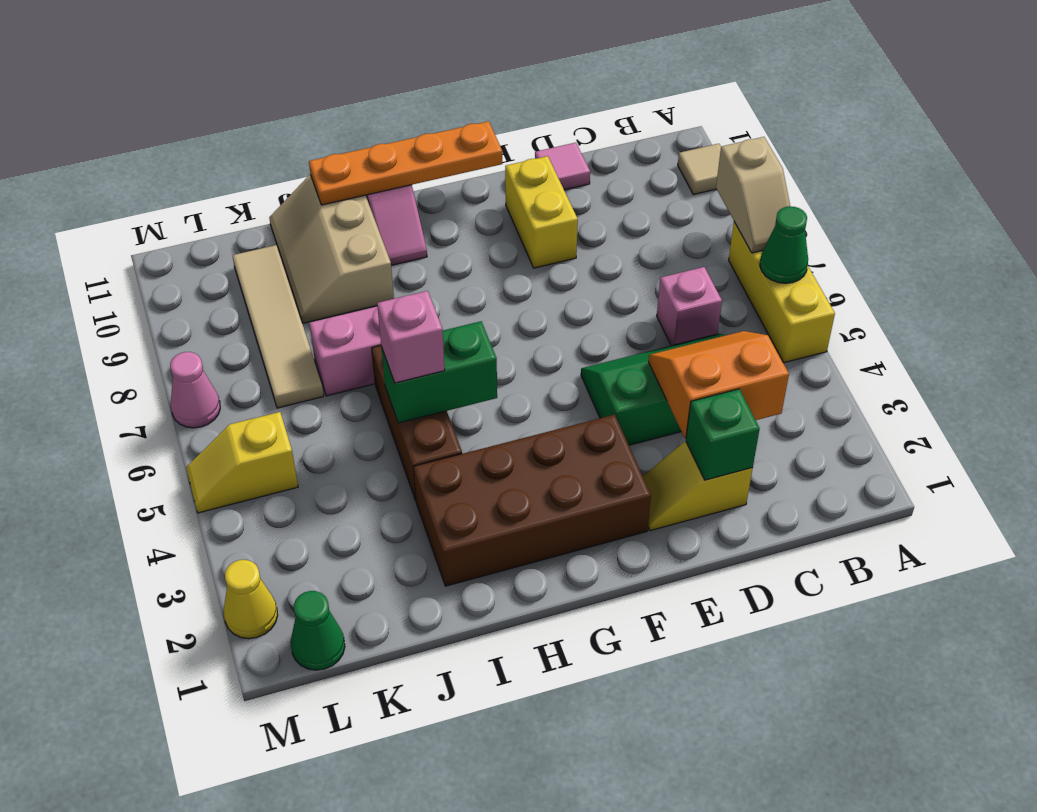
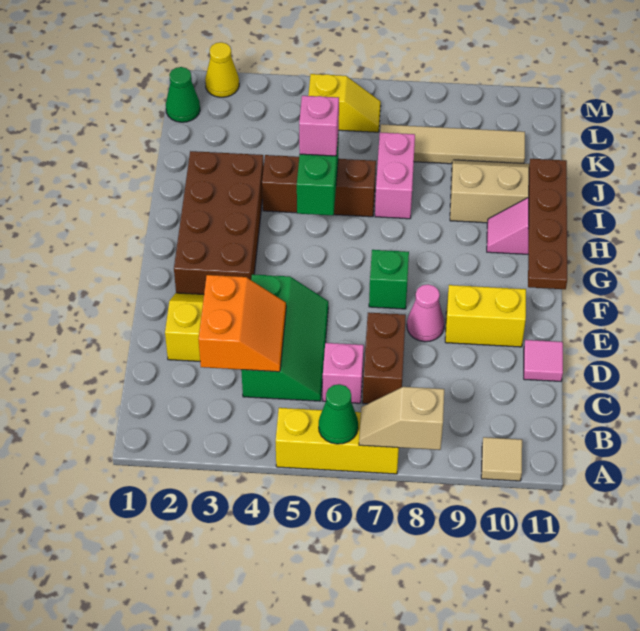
none -> brown 1x2 brick [363,313,406,404]
green 1x1 brick [686,389,760,480] -> green 1x1 brick moved to [369,250,409,309]
orange 1x4 plate [309,121,502,205] -> brown 1x4 plate [528,159,567,289]
yellow 1x2 slope [186,412,298,513] -> yellow 1x2 slope turned to [308,74,381,132]
pink 1x1 cone [170,352,220,428] -> pink 1x1 cone moved to [407,284,444,342]

